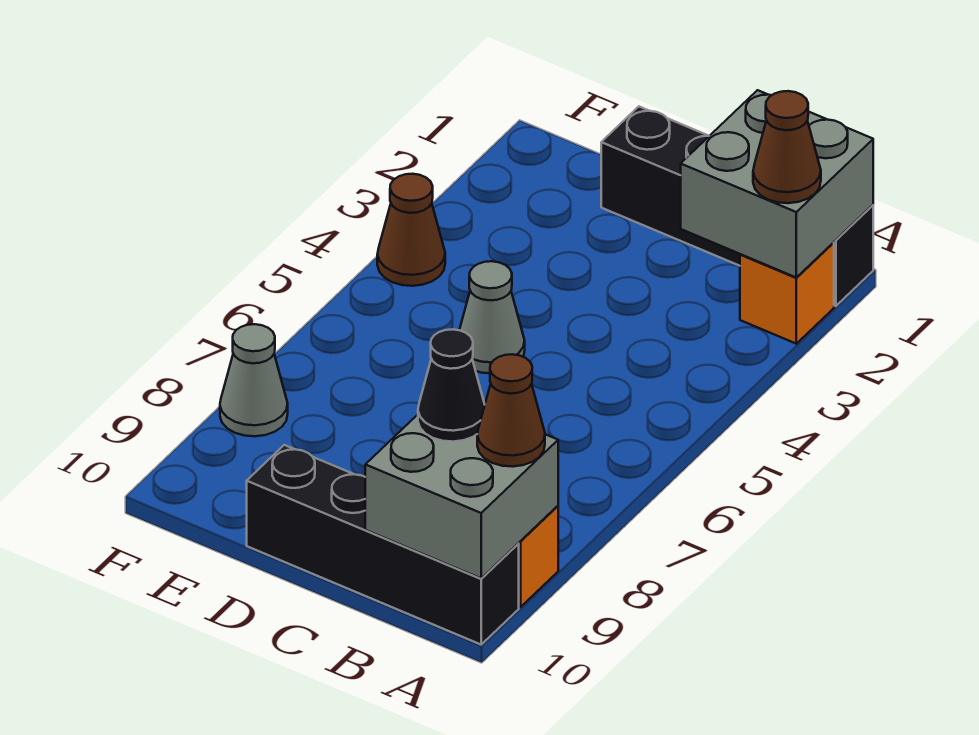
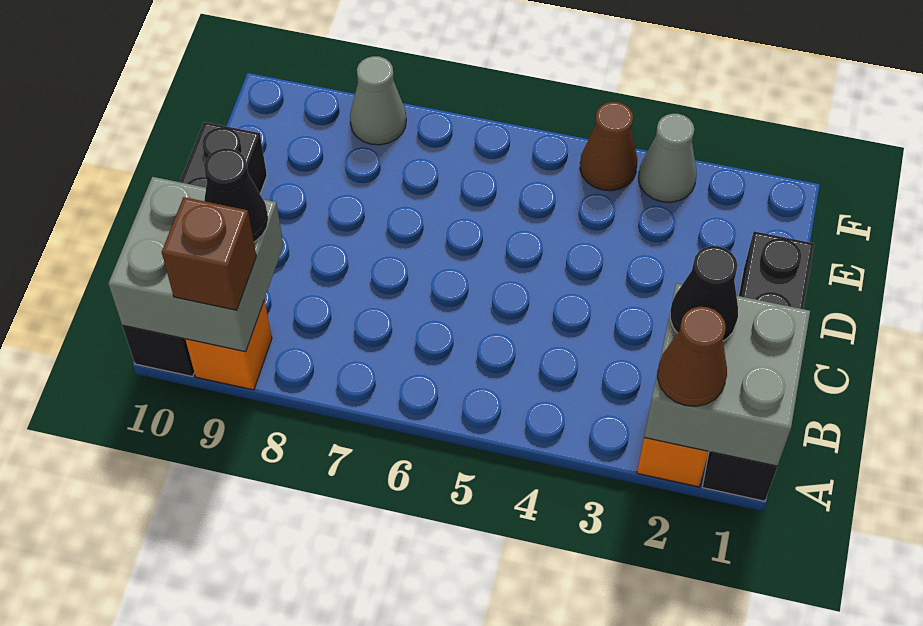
brown 1x1 cone [477,354,545,467] -> brown 1x1 brick [162,197,256,310]
none -> black 1x1 cone [670,246,738,341]
grey 1x1 cone [460,261,525,373] -> grey 1x1 cone moved to [639,114,696,202]

